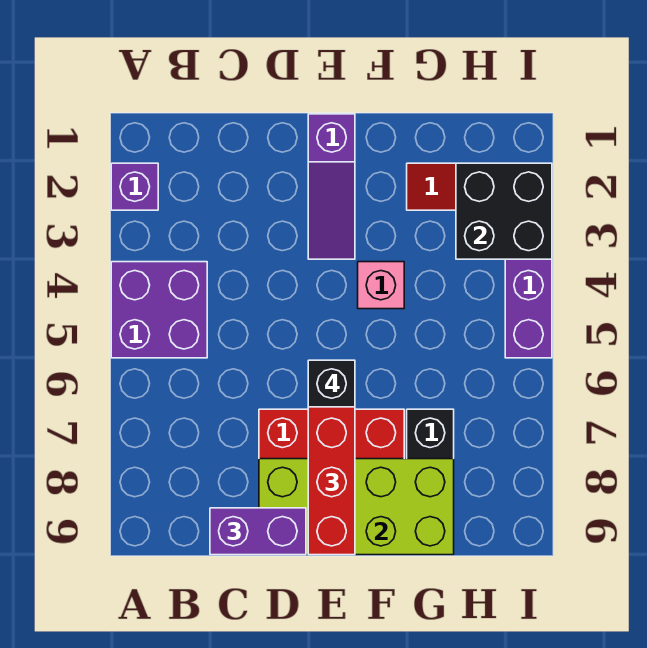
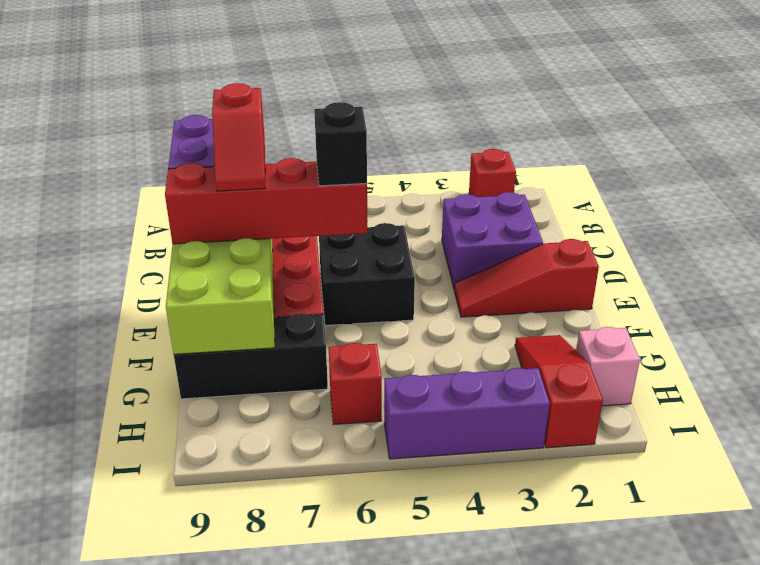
purple 1x1 brick [111,163,158,210] -> red 1x1 brick [469,149,516,197]
purple 2x2 brick [111,262,207,358] -> purple 2x2 brick moved to [442,192,543,288]
none -> red 1x2 slope [212,83,265,191]
purple 1x3 slope [308,114,355,259] -> red 1x3 slope [454,239,599,317]
pink 1x1 brick [358,262,404,309] -> pink 1x1 brick moved to [576,327,640,406]
black 2x2 brick [456,163,552,259] -> black 2x2 brick moved to [319,223,415,326]
none -> red 1x1 brick [329,343,382,424]

